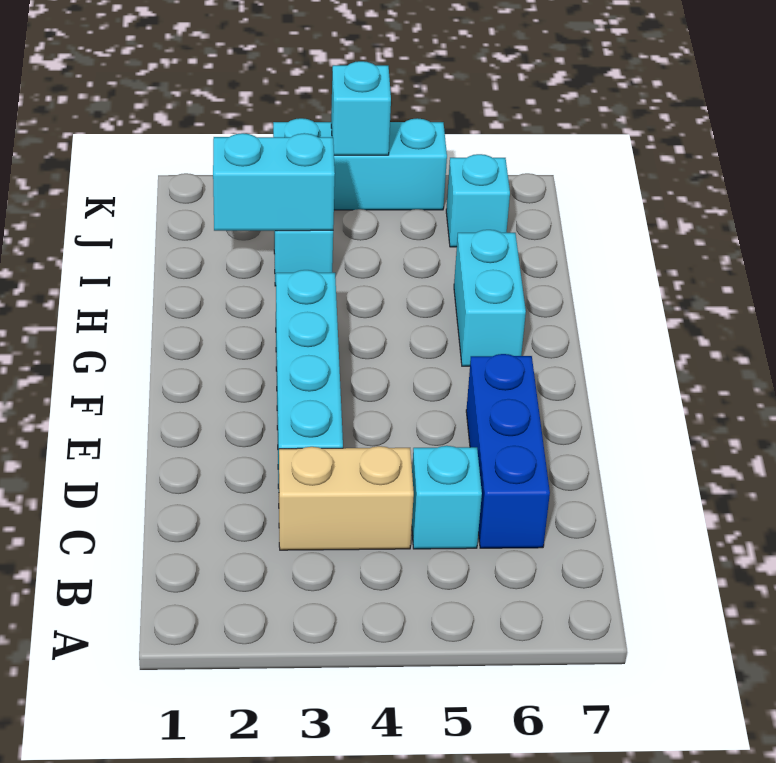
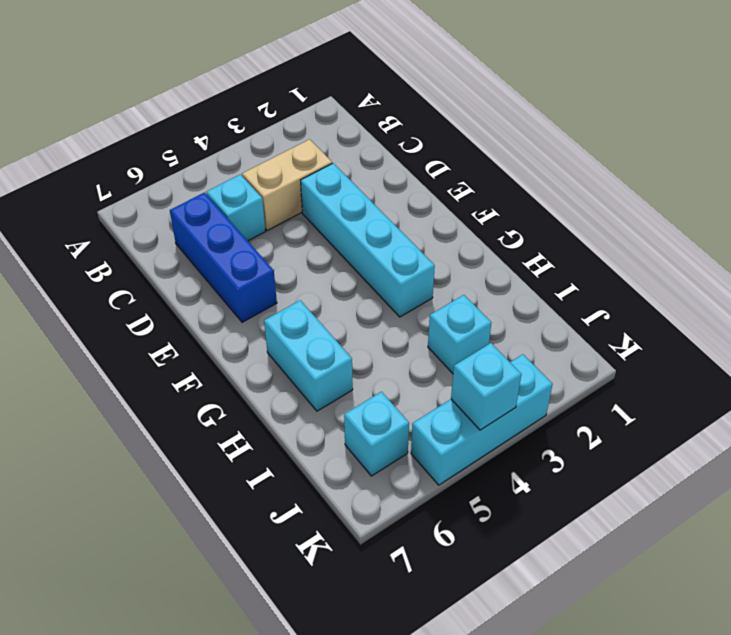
cyan 1x2 brick [213,133,335,231] -> none

